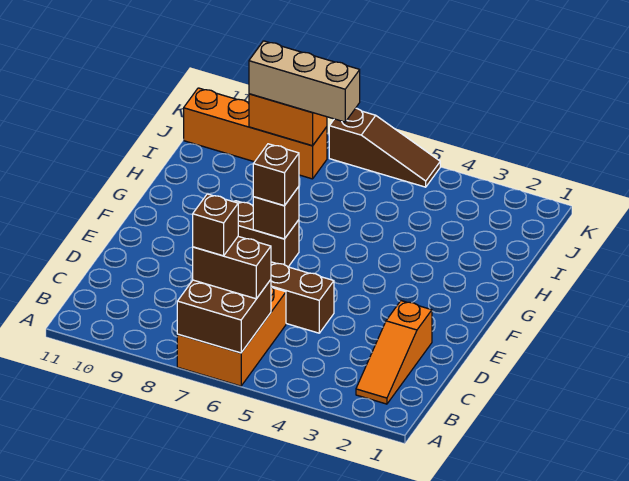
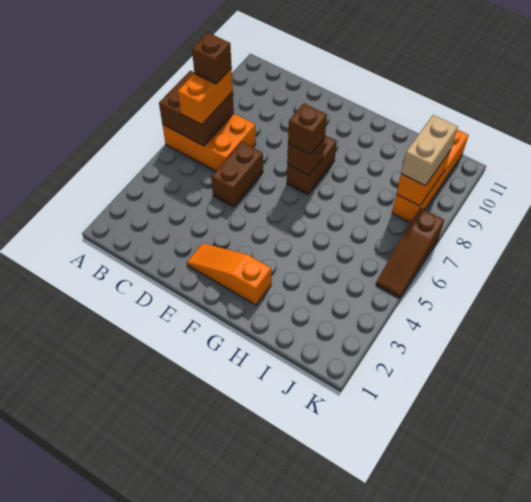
orange 1x3 slope [356,301,432,404] -> orange 1x3 slope moved to [187,243,271,305]
brown 1x2 brick [193,237,271,299] -> orange 1x2 brick [178,68,233,125]
tan 1x3 brick [249,41,360,122] -> tan 1x2 brick [401,115,458,186]

